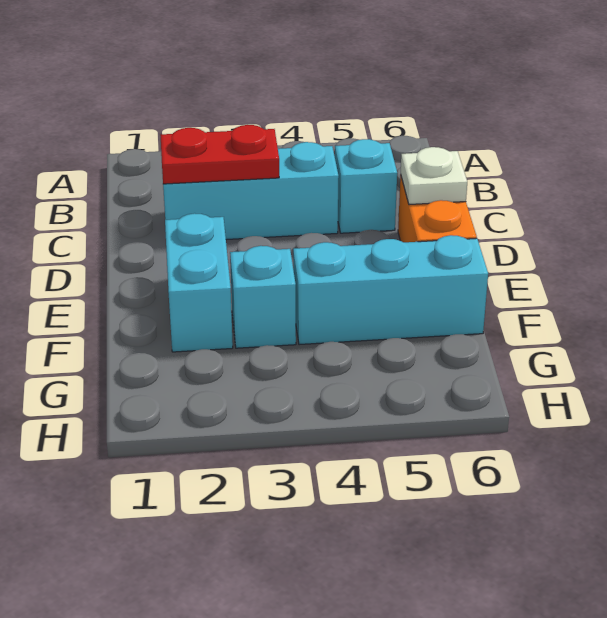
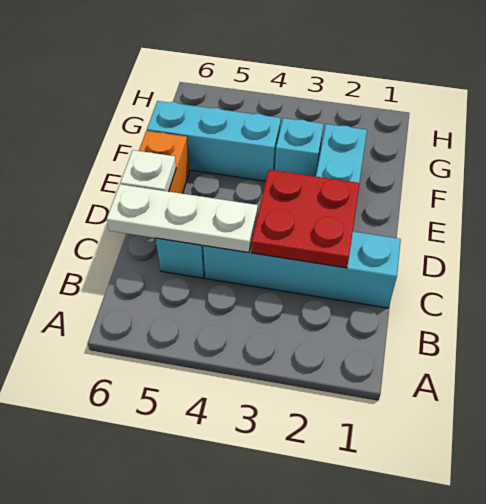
cyan 1x3 brick [163,142,339,240] -> cyan 1x4 brick [203,232,401,308]
red 1x2 plate [160,125,279,184] -> red 2x2 plate [251,170,360,268]
none -> white 1x3 plate [107,184,258,253]

